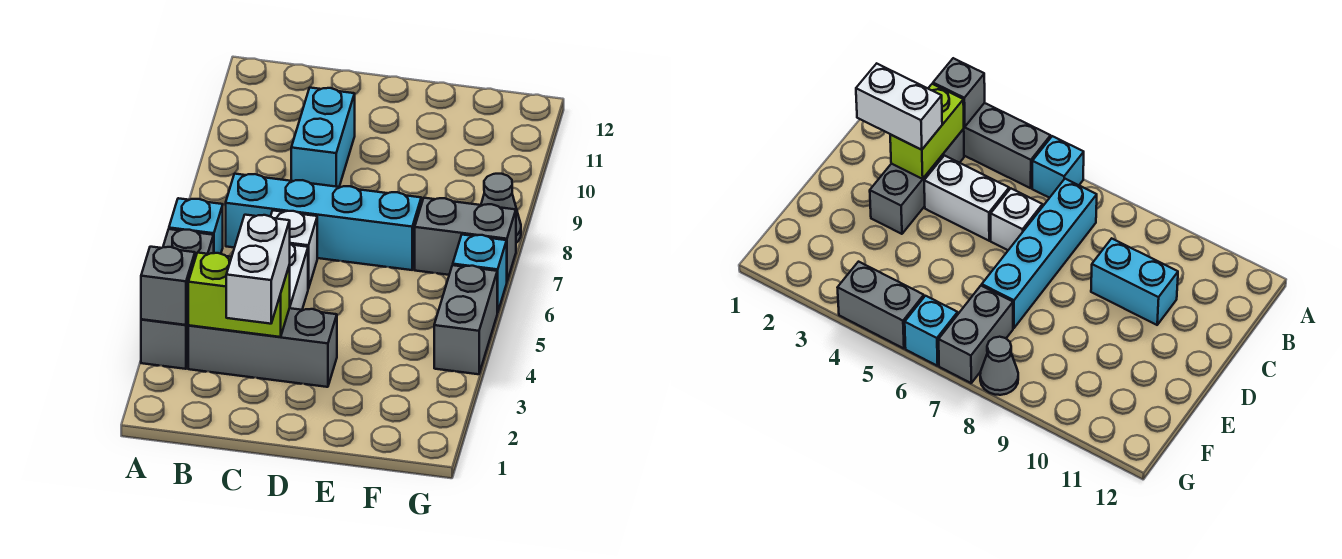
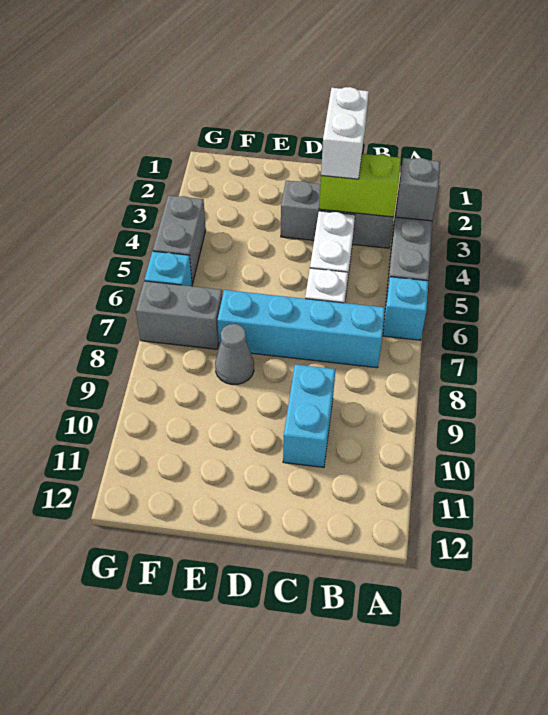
grey 1x1 cone [481,174,521,243] -> grey 1x1 cone moved to [215,324,254,384]

